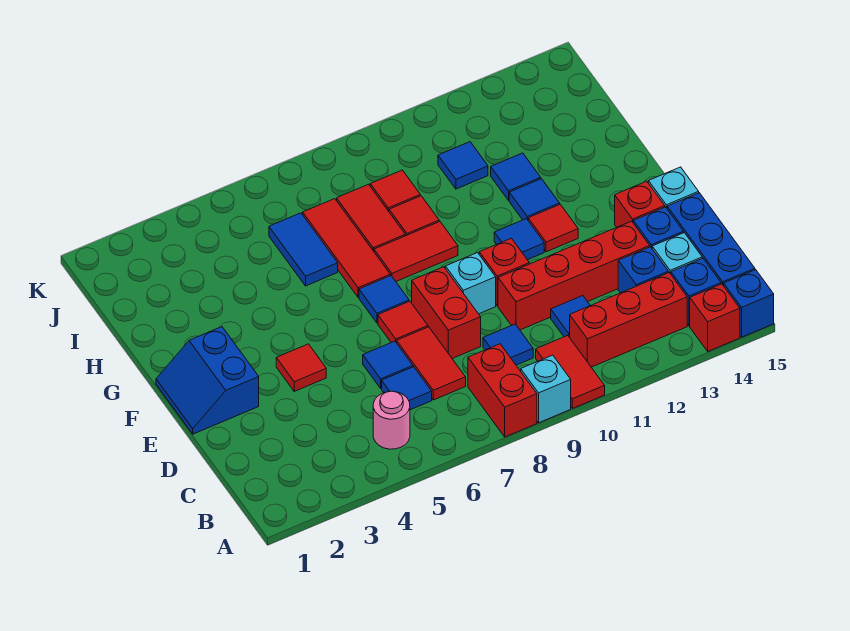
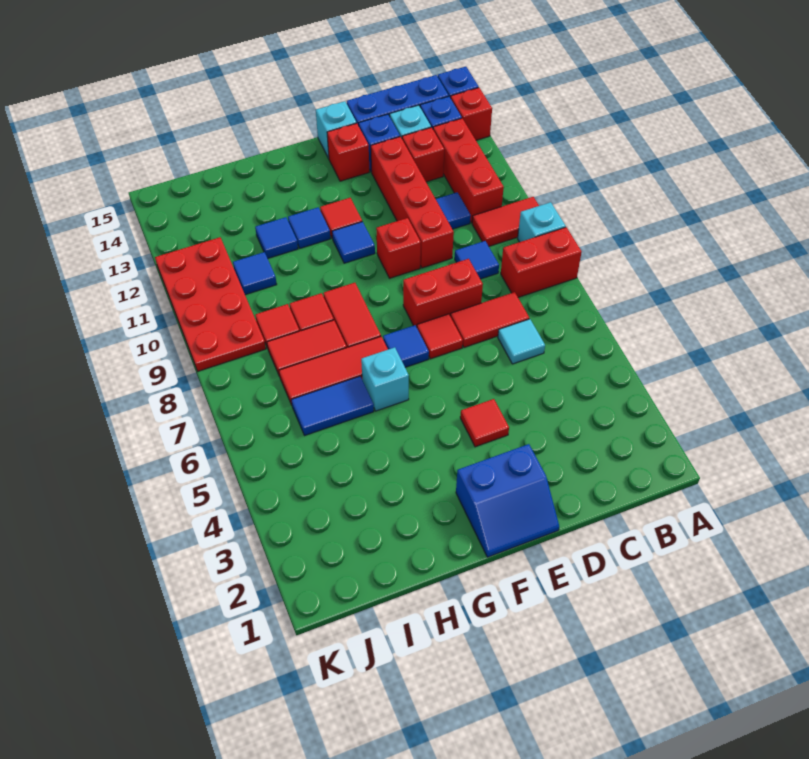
pink 1x1 round brick [373,391,410,449] -> none
blue 1x1 tile [382,367,432,410] -> cyan 1x1 tile [498,319,545,364]
blue 1x1 brick [618,247,668,293] -> red 1x1 brick [402,127,444,182]
blue 1x1 tile [363,341,413,388] -> none
cyan 1x1 brick [445,253,496,314] -> cyan 1x1 brick moved to [361,347,409,411]
none -> red 2x4 plate [155,237,266,371]

